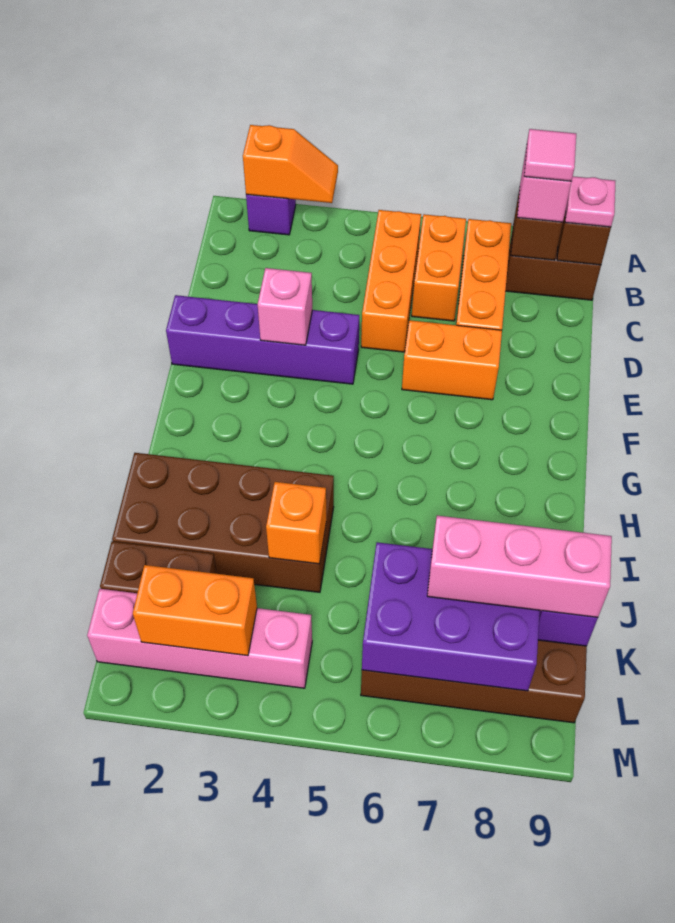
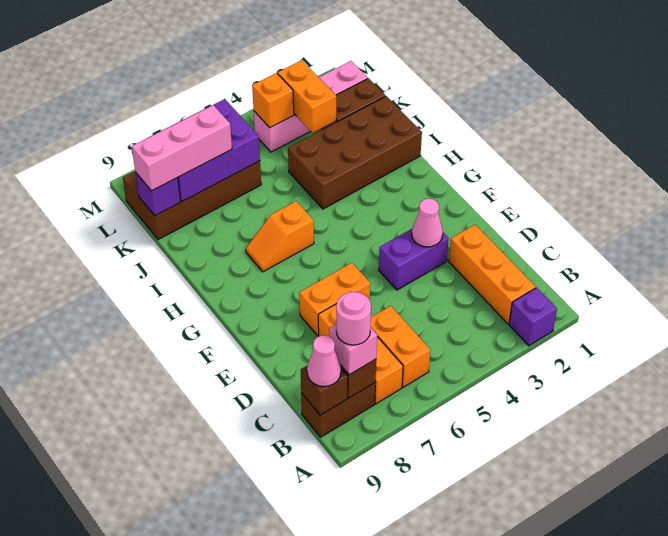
orange 1x2 slope [243,125,338,203] -> orange 1x2 slope moved to [246,201,314,272]
orange 1x3 brick [361,210,421,352] -> orange 1x3 brick moved to [449,225,536,324]
pink 1x1 tile [524,129,576,181] -> pink 1x1 round brick [336,292,371,345]
pink 1x1 plate [565,176,615,227] -> pink 1x1 cone [307,335,341,387]
purple 1x4 brick [166,295,359,384] -> purple 1x2 brick [379,229,449,290]
pink 1x1 brick [258,268,312,345] -> pink 1x1 cone [412,199,443,247]
orange 1x1 brick [266,482,326,564] -> orange 1x1 brick moved to [252,73,294,128]
orange 1x2 brick [133,565,257,656] -> orange 1x2 brick turned to [278,60,336,133]

